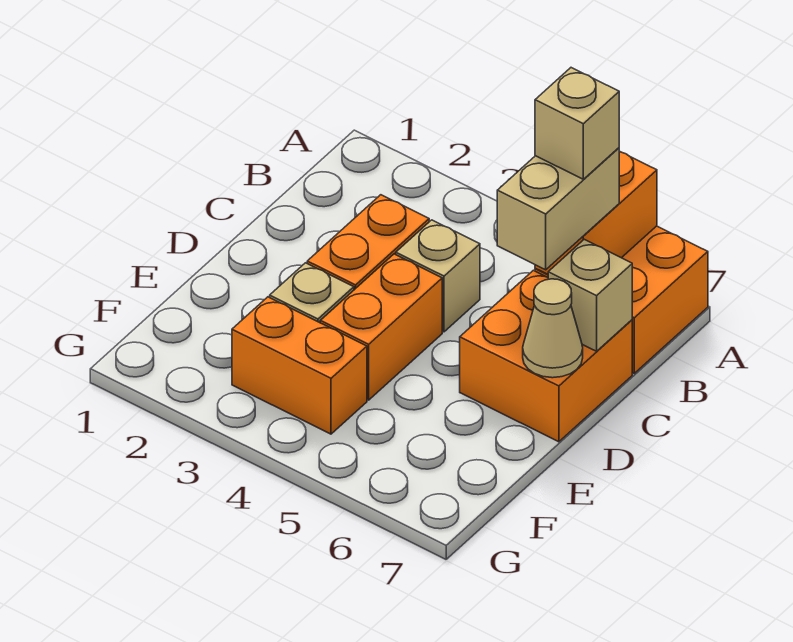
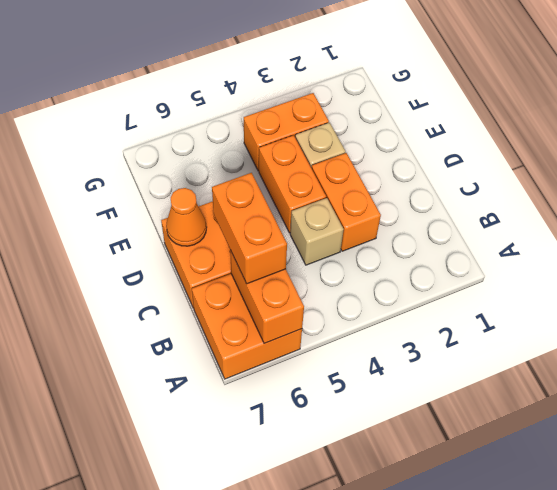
tan 1x2 brick [497,148,619,270] -> orange 1x2 brick [212,173,287,284]
tan 1x1 brick [535,68,619,179] -> none
tan 1x1 brick [548,239,632,351] -> none
tan 1x1 cone [523,279,583,378] -> orange 1x1 cone [166,188,207,246]

